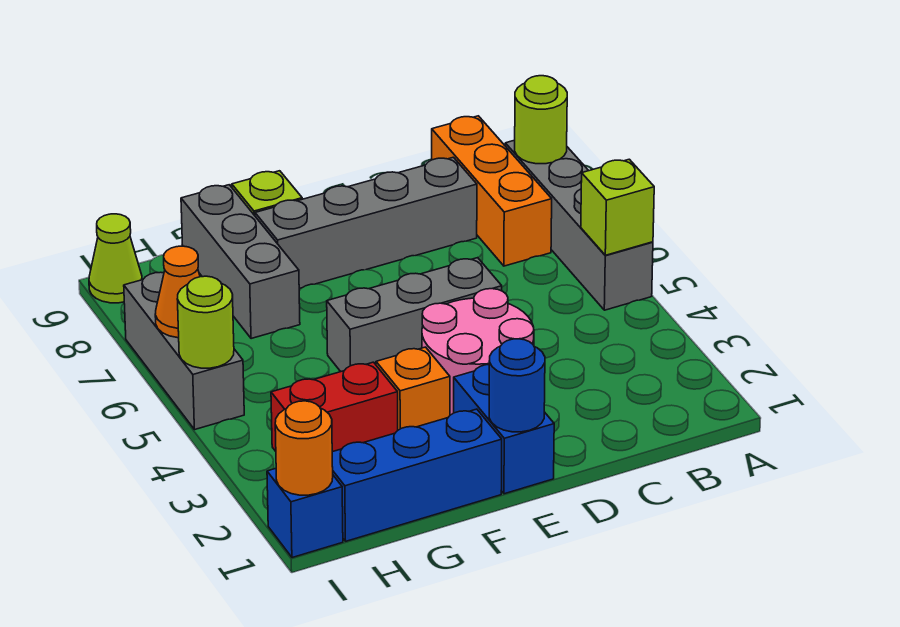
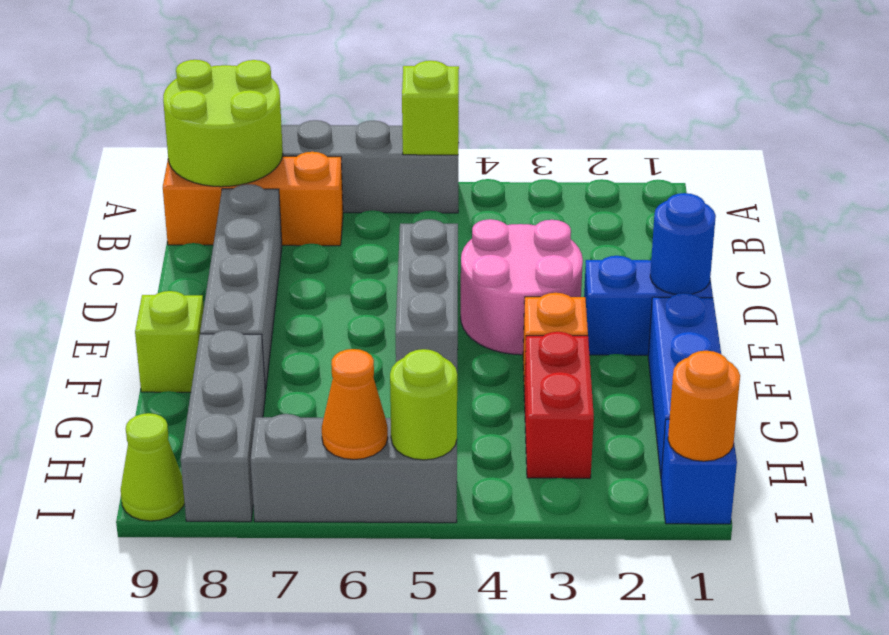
lime 1x1 round brick [515,76,567,164] -> lime 2x2 round brick [163,60,283,187]
grey 1x3 brick [181,185,300,339] -> grey 1x3 brick turned to [181,330,265,522]

